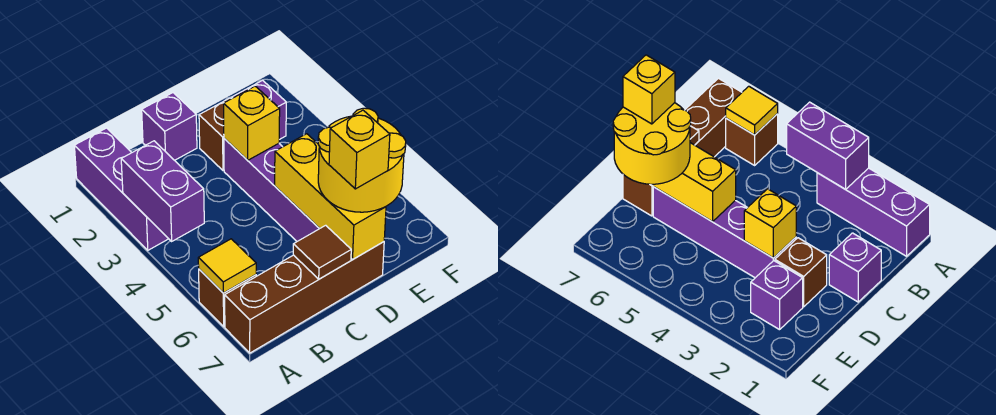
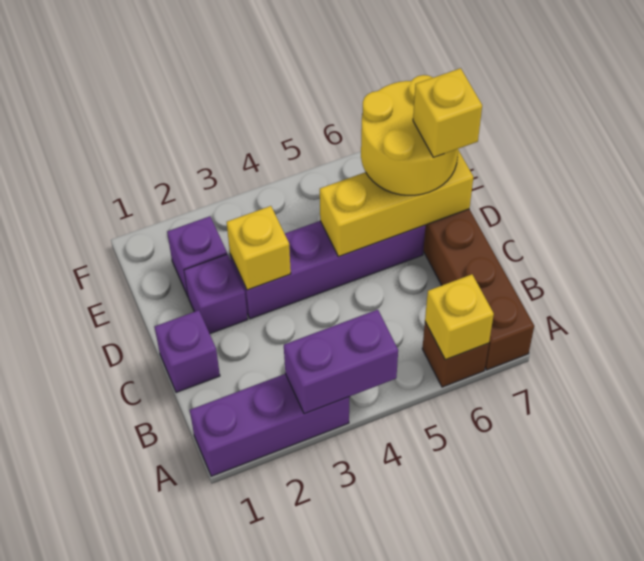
yellow 1x1 tile [198,239,256,293] -> yellow 1x1 brick [425,274,494,360]
brown 1x1 tile [293,225,351,279] -> none
brown 1x1 brick [199,98,231,171] -> purple 1x1 brick [184,254,248,334]

